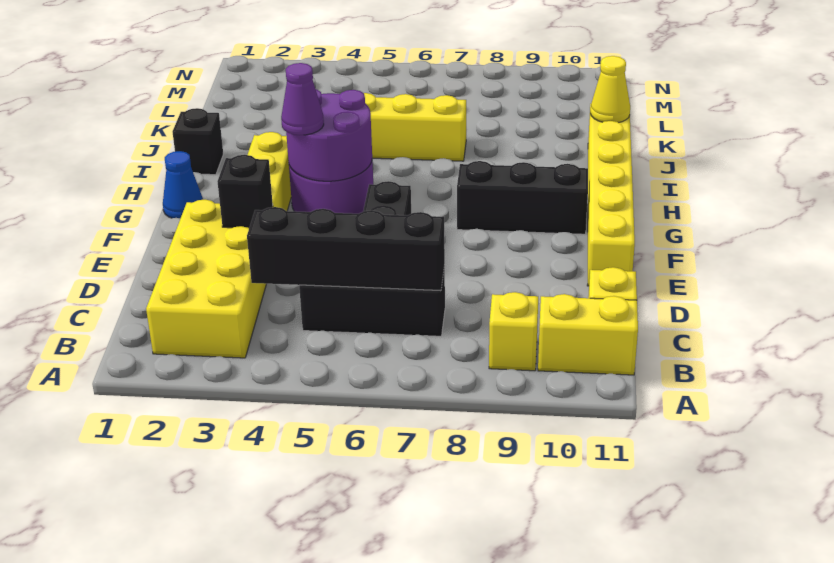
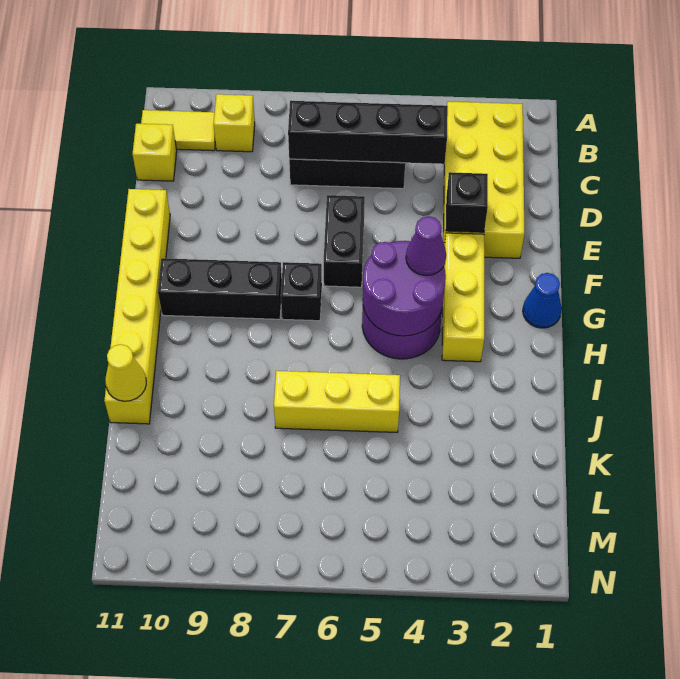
yellow 1x2 brick [538,294,638,375] -> yellow 1x2 tile [141,110,215,151]
black 1x1 brick [173,108,223,175] -> black 1x1 brick moved to [281,262,322,321]

